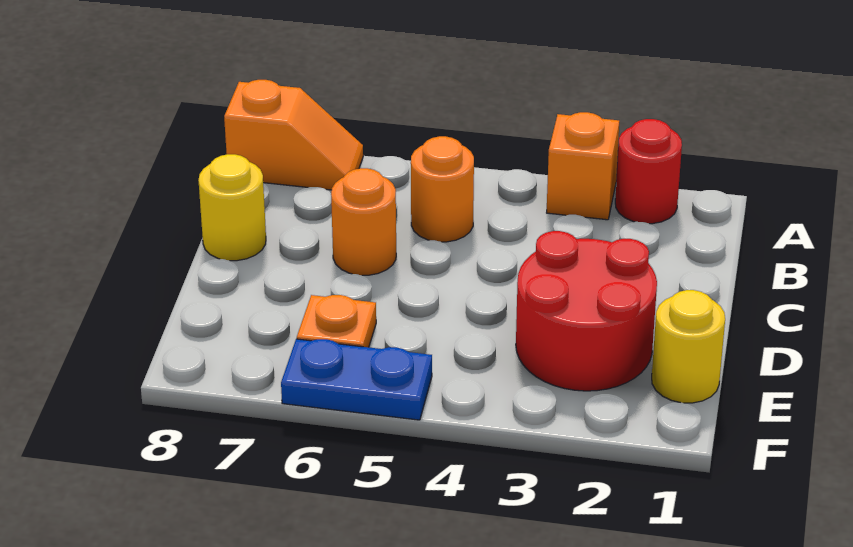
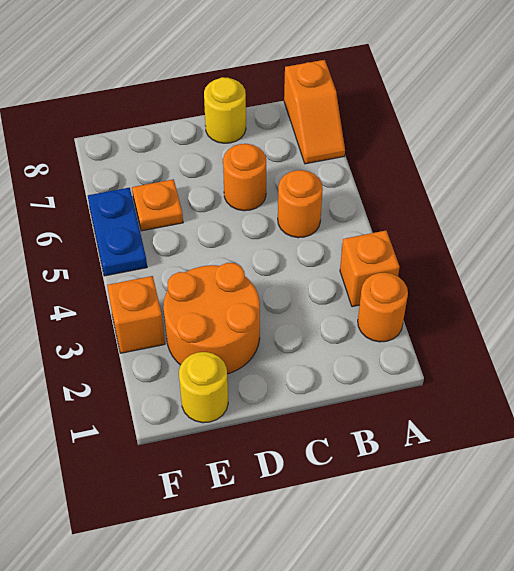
red 1x1 round brick [615,119,682,224] -> orange 1x1 round brick [358,273,408,342]
red 2x2 round brick [516,231,657,391] -> orange 2x2 round brick [163,263,260,374]
none -> orange 1x1 brick [107,276,165,353]

